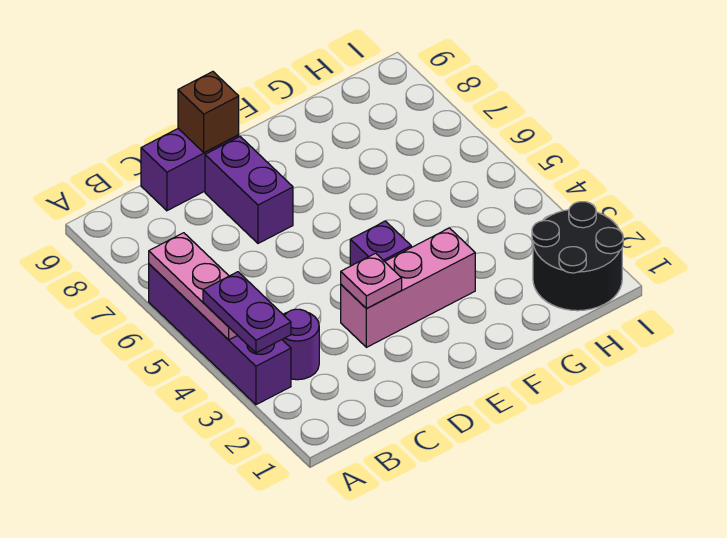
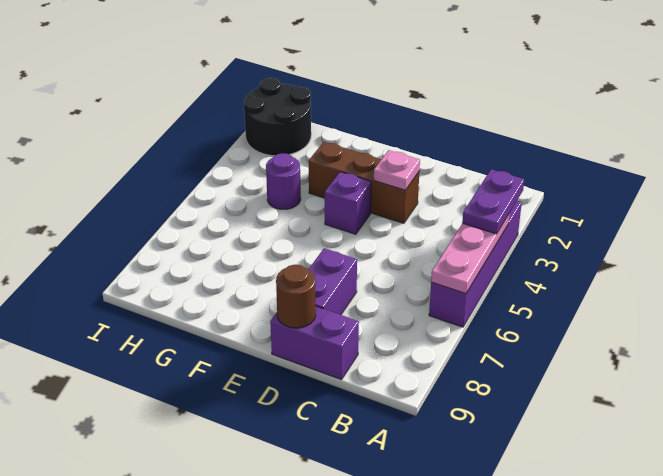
purple 1x1 round brick [282,309,319,380] -> purple 1x1 round brick moved to [266,153,301,209]
pink 1x3 brick [341,228,475,347] -> brown 1x3 brick [309,142,419,223]
brown 1x1 brick [178,72,239,153] -> brown 1x1 round brick [276,265,316,328]

